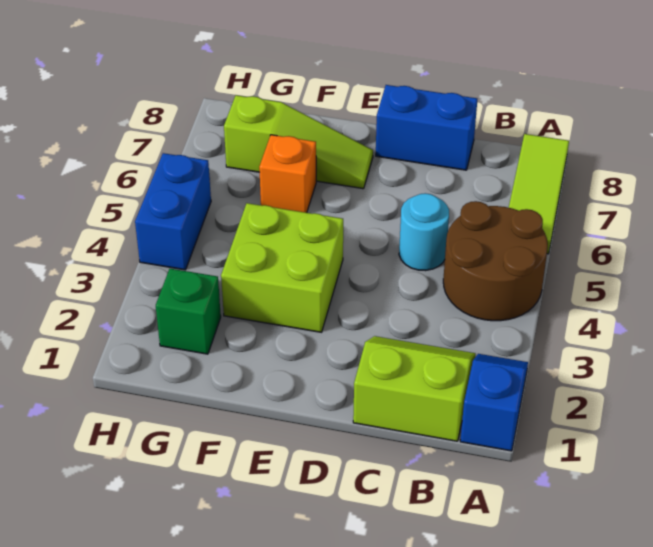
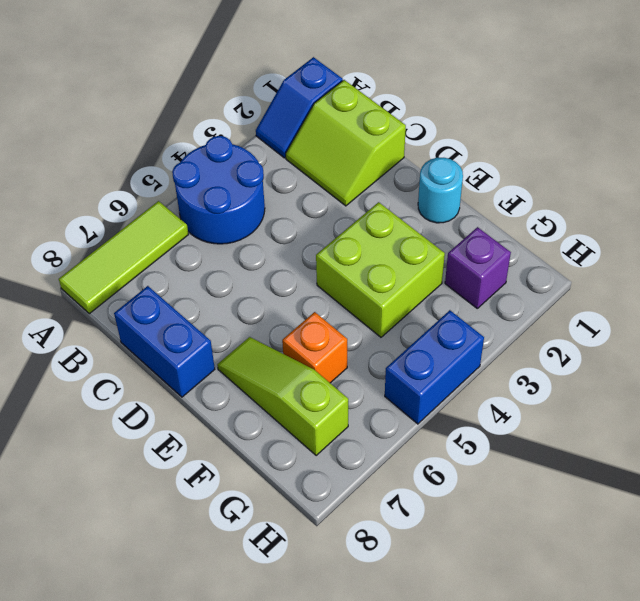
brown 2x2 round brick [443,201,548,321] -> blue 2x2 round brick [172,136,265,244]
cyan 1x1 round brick [399,193,449,271] -> cyan 1x1 round brick moved to [418,158,463,223]
green 1x1 brick [156,269,221,354] -> purple 1x1 brick [445,227,511,308]

